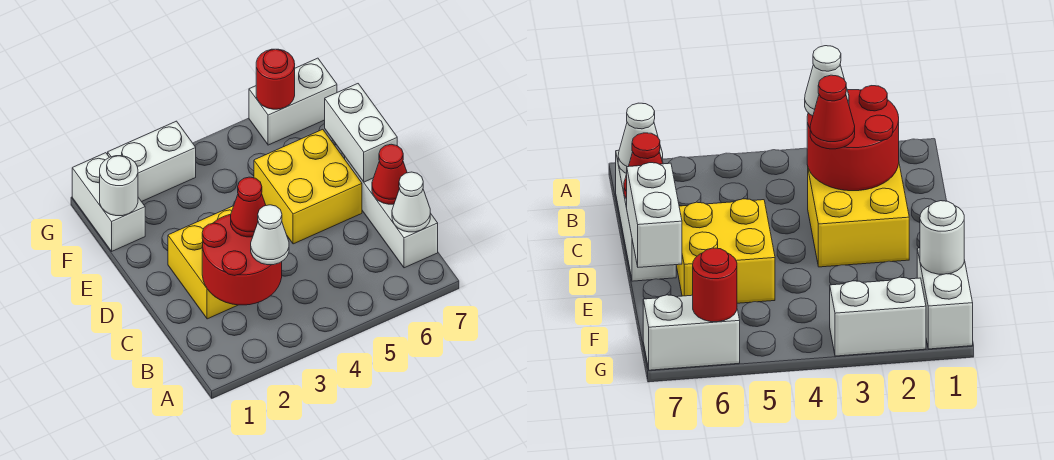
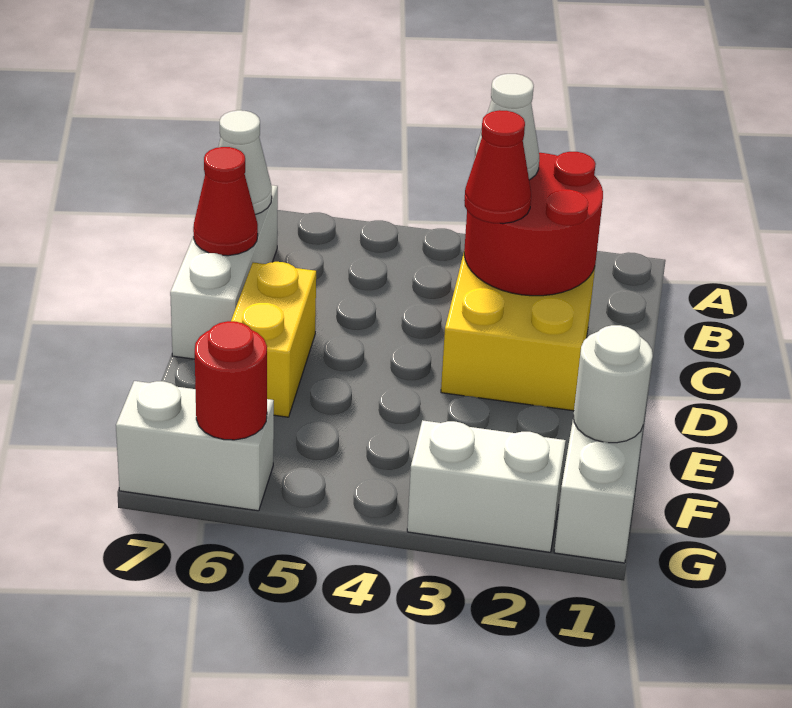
yellow 2x2 brick [254,129,362,244] -> yellow 1x2 brick [231,262,316,417]
white 1x2 brick [325,84,397,182] -> none

